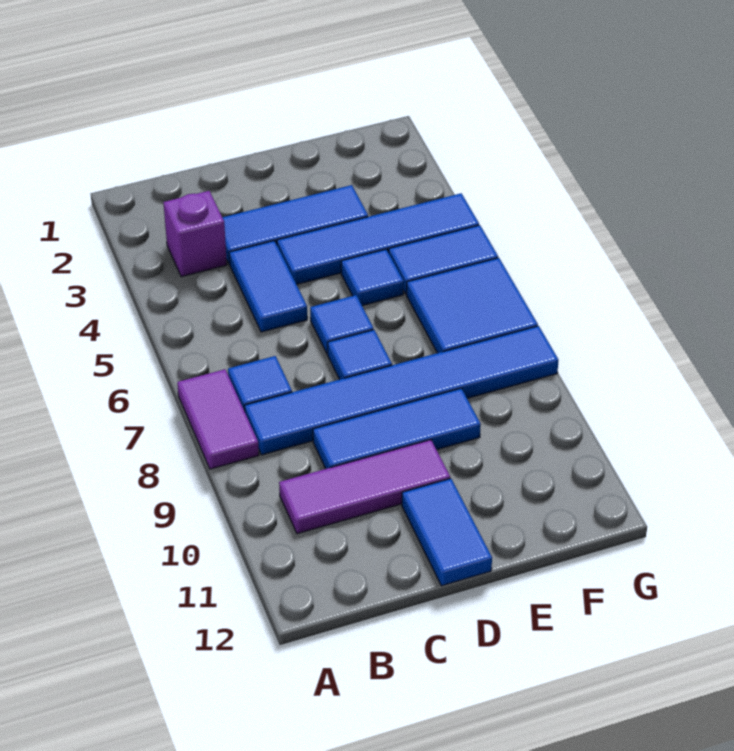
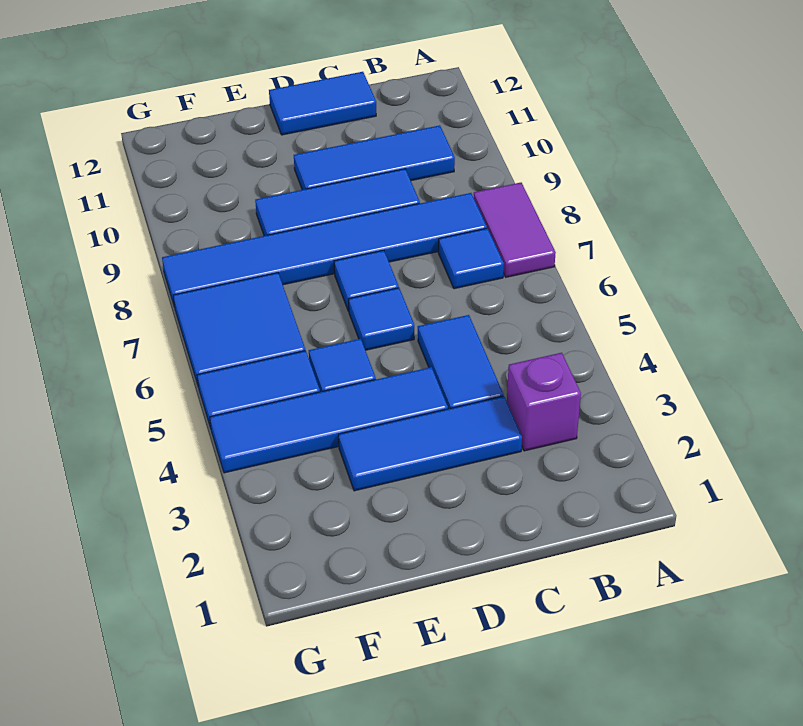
purple 1x3 tile [279,440,450,534] -> blue 1x3 tile [294,125,455,190]
blue 1x2 tile [402,478,492,586] -> blue 1x2 tile turned to [269,72,376,135]

